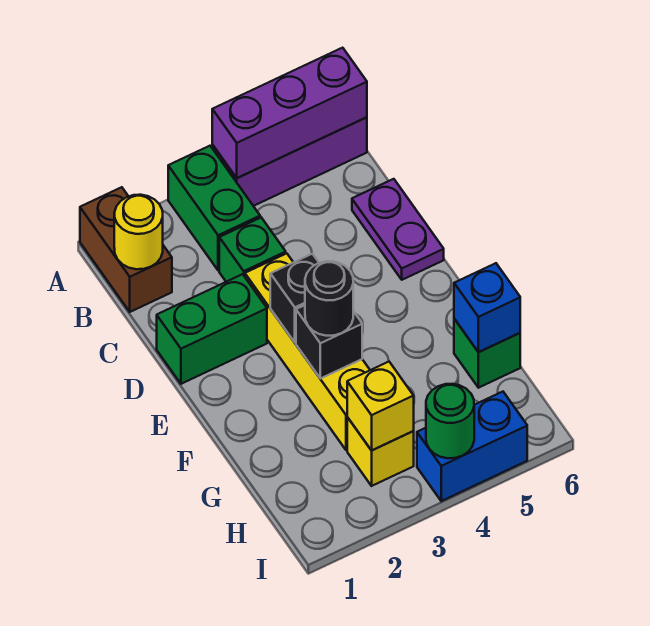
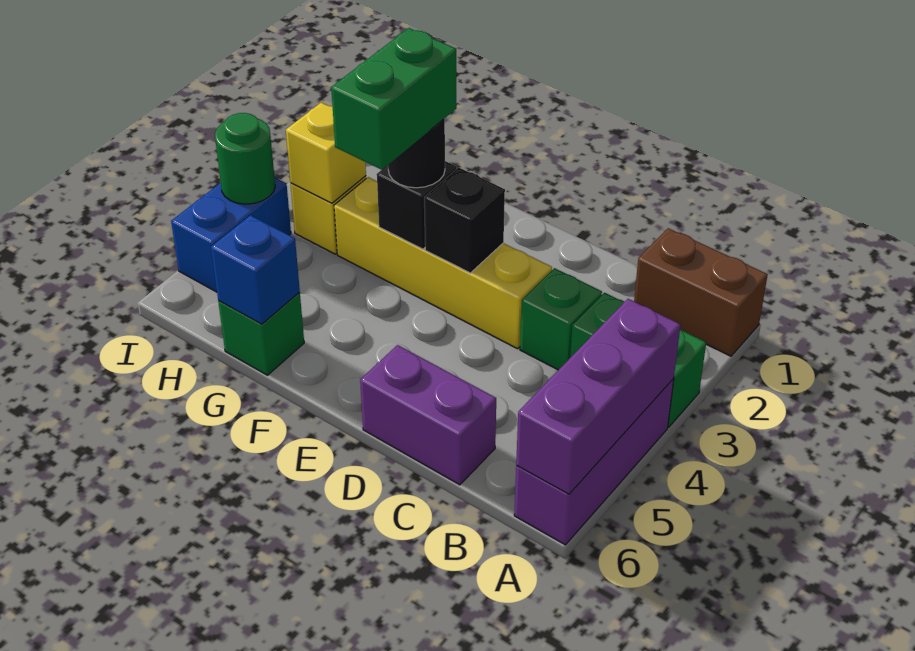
yellow 1x1 round brick [114,195,163,269] -> none
purple 1x2 plate [352,179,444,280] -> purple 1x2 brick [360,345,496,485]
green 1x2 brick [157,274,267,384] -> green 1x2 brick moved to [331,28,456,170]

